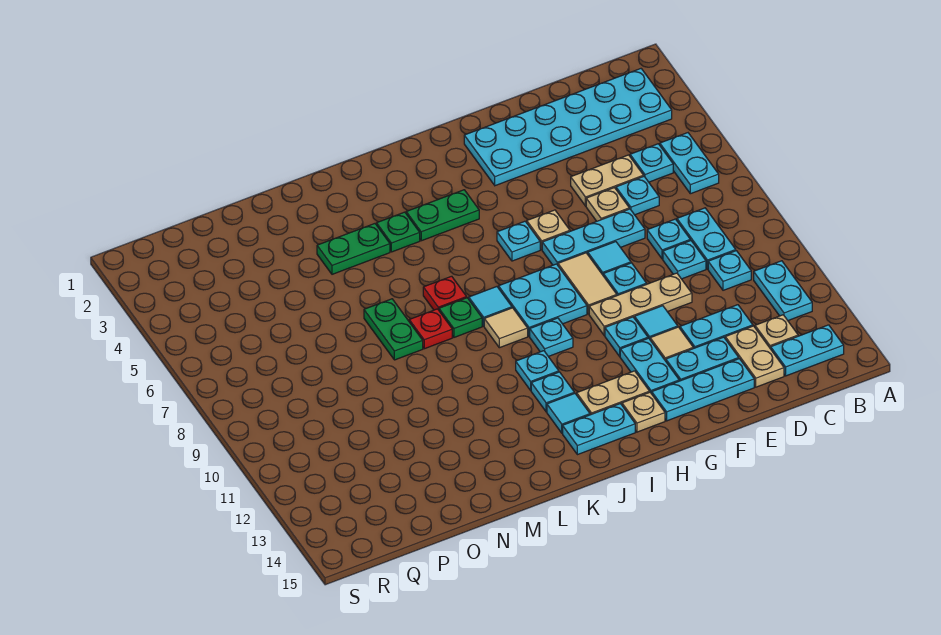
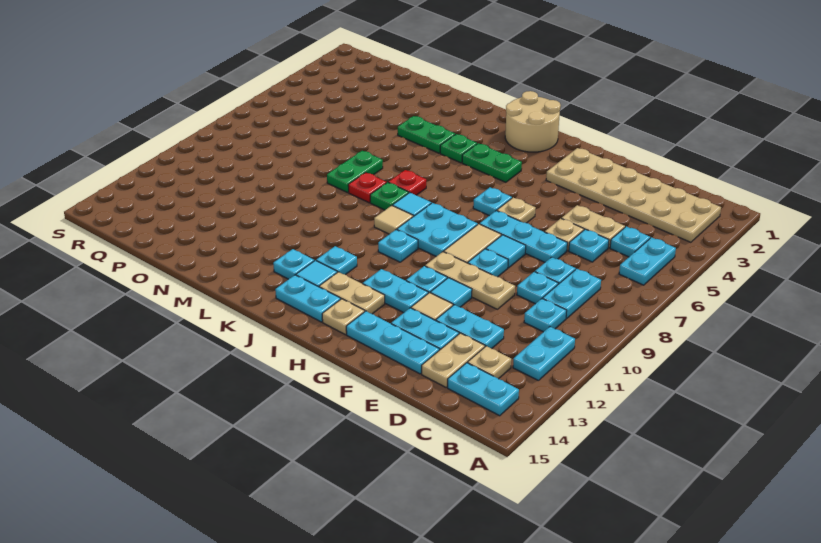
cyan 2x6 plate [464,69,672,186] -> tan 2x6 plate [546,148,721,242]
cyan 1x2 plate [620,338,679,394] -> cyan 1x2 plate turned to [363,269,428,313]
none -> tan 2x2 round brick [505,91,561,152]
cyan 1x1 plate [516,351,559,390] -> cyan 1x1 plate moved to [273,249,314,279]

